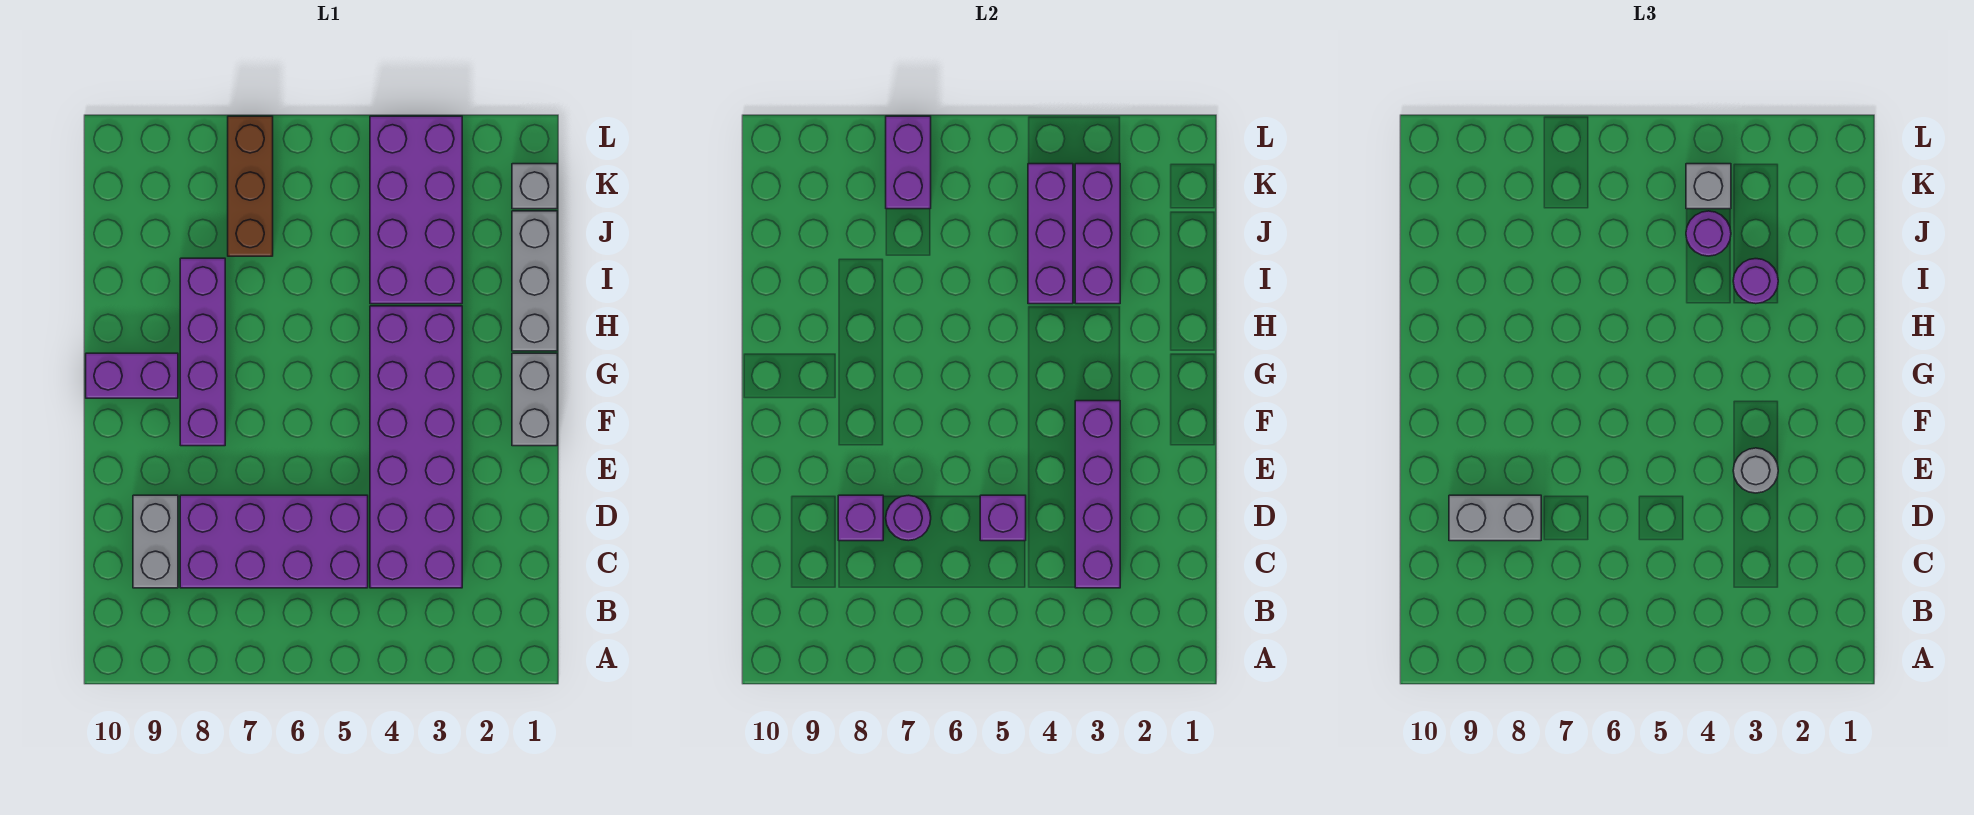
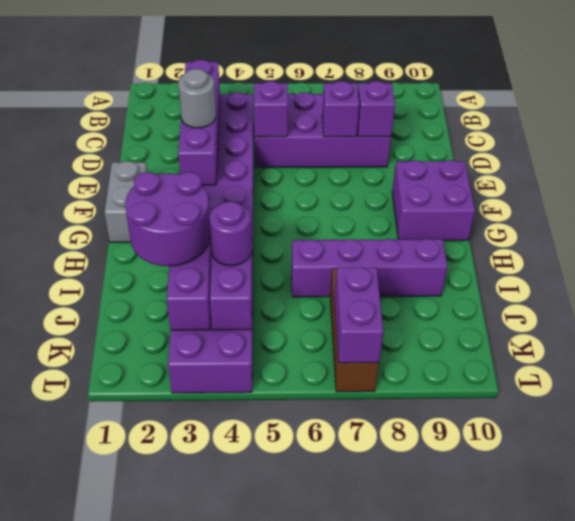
grey 1x2 brick [133,495,178,588] -> none
purple 1x1 round brick [886,495,931,541] -> purple 1x1 brick [322,81,359,137]
grey 1x2 brick [1449,495,1541,541] -> none
purple 1x4 brick [180,258,225,446] -> purple 1x4 brick turned to [292,239,447,297]
purple 1x2 brick [86,353,178,398] -> purple 2x2 brick [392,160,475,241]
grey 1x3 brick [512,211,557,351] -> none
purple 1x1 round brick [1733,259,1778,304] -> purple 2x2 round brick [125,172,211,266]
grey 1x1 brick [512,164,557,209] -> none
grey 1x1 brick [1686,164,1731,209] -> none

